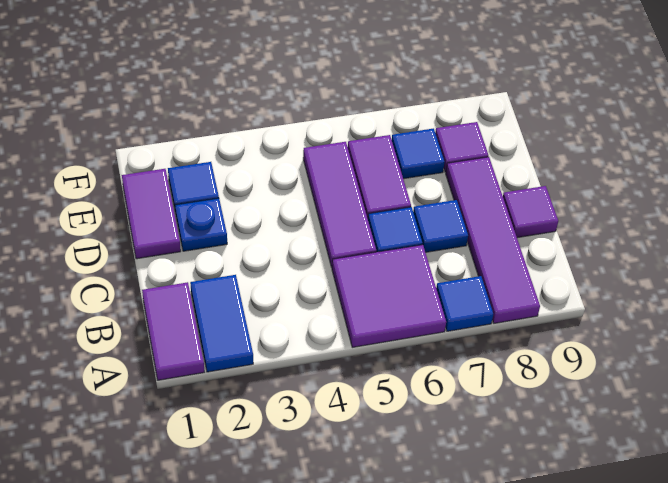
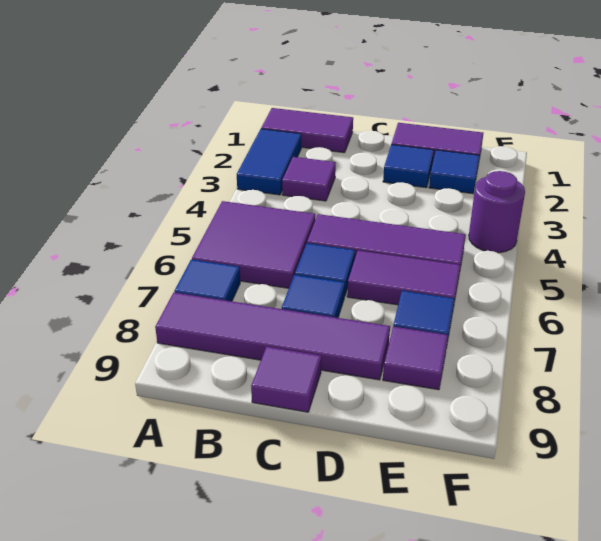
blue 1x2 tile [190,275,253,372] -> blue 1x2 tile turned to [237,129,301,195]
none -> purple 1x1 tile [282,157,336,201]
blue 1x1 plate [175,198,227,251] -> blue 1x1 tile [383,145,434,188]
none -> purple 1x1 round brick [469,171,525,253]

